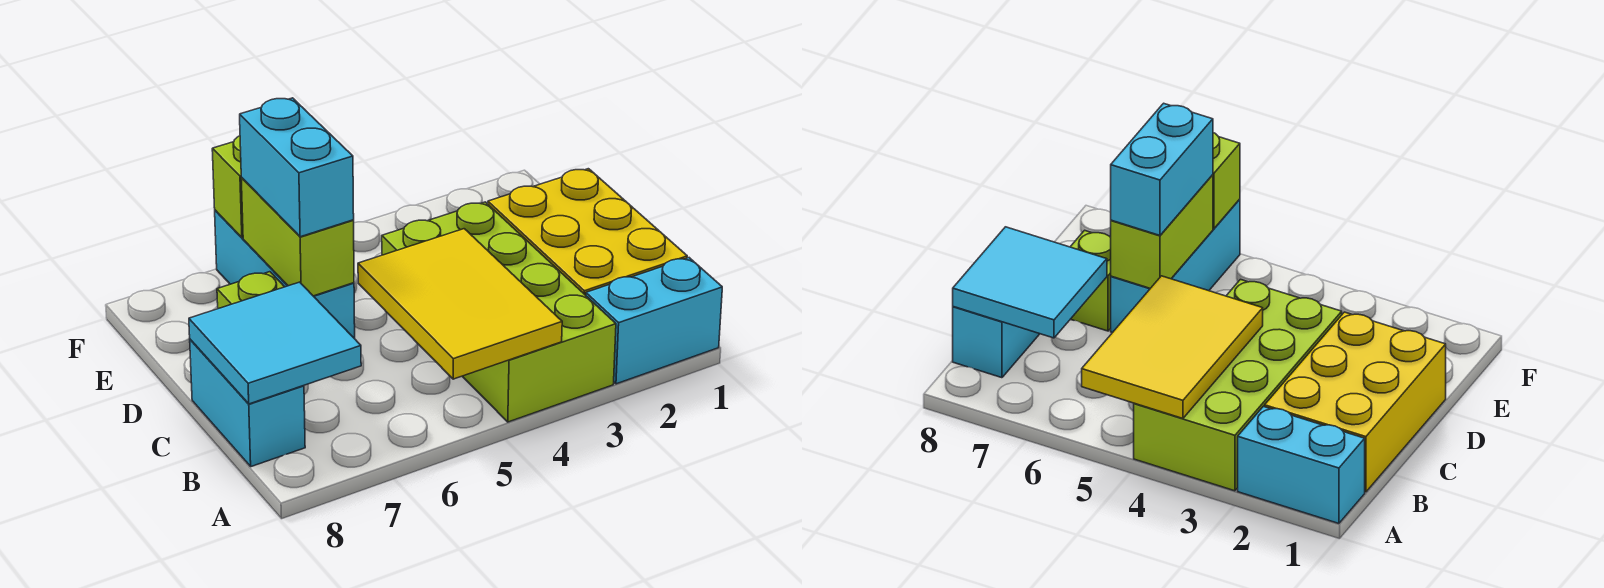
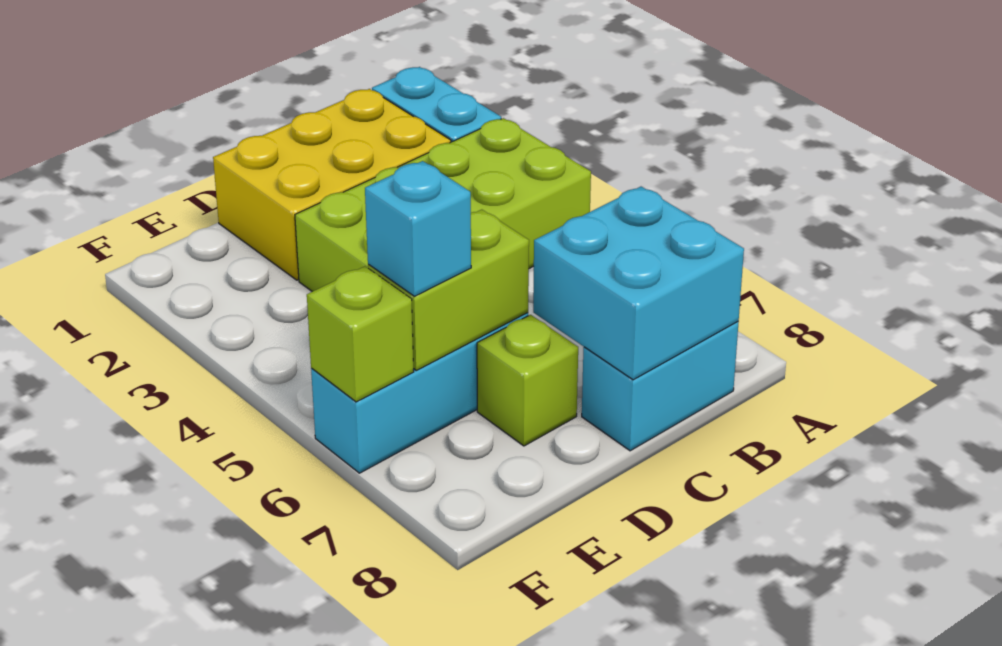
yellow 2x3 tile [358,229,562,379] -> none
cyan 2x2 tile [189,282,361,404] -> cyan 2x2 brick [533,187,744,380]
cyan 1x2 brick [240,98,354,237] -> cyan 1x1 brick [365,161,471,296]

